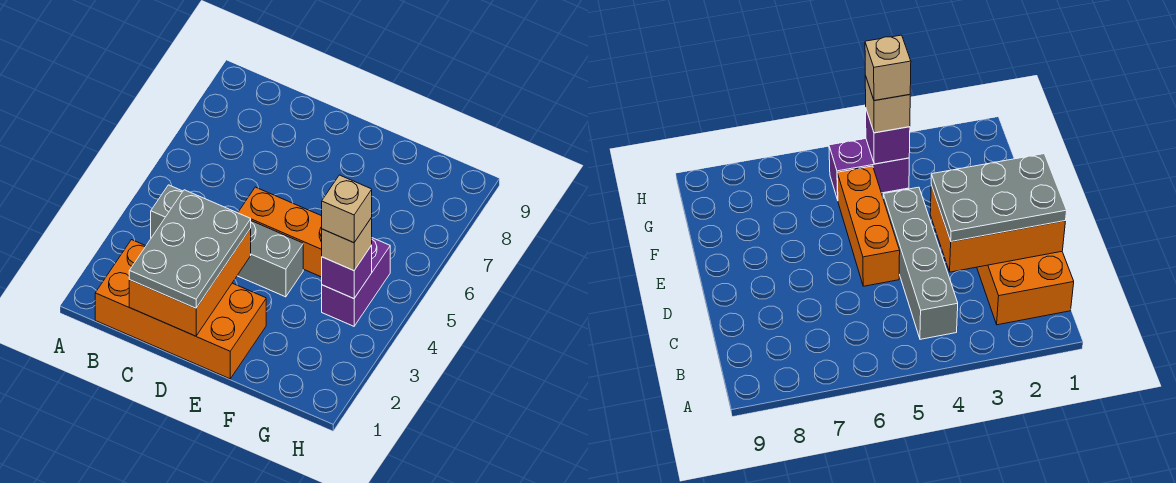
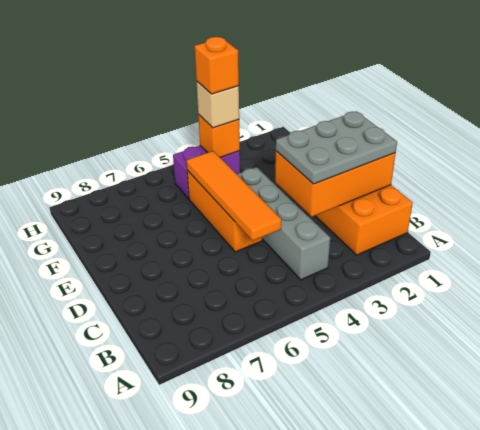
none -> orange 1x4 tile [187,151,281,241]
purple 1x1 brick [322,246,372,299] -> orange 1x1 brick [198,115,240,157]
tan 1x1 brick [322,175,372,243] -> orange 1x1 brick [195,37,239,94]

